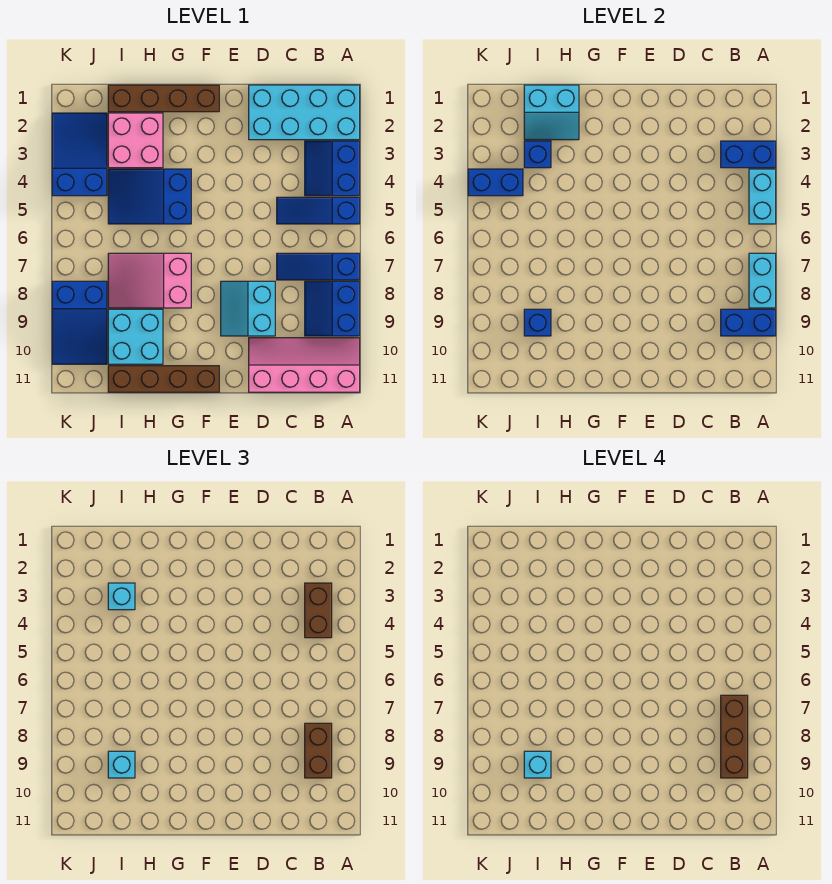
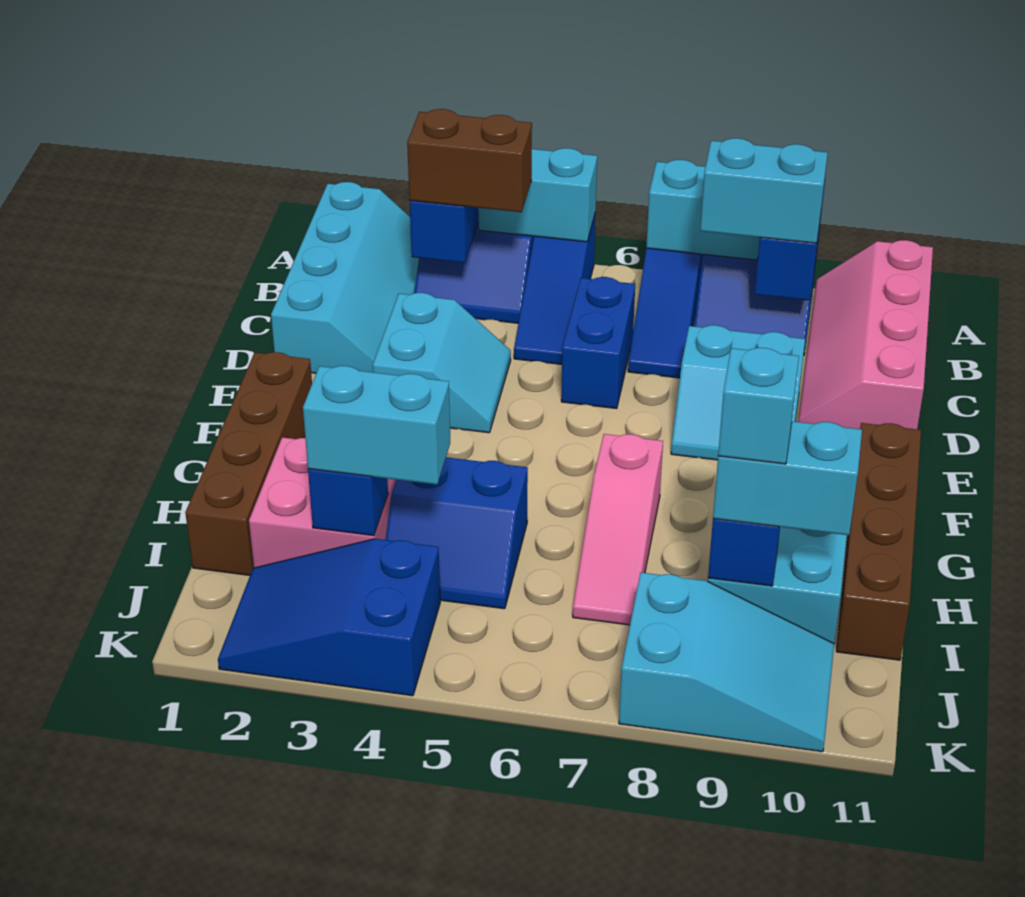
cyan 2x4 brick [249,85,360,140] -> cyan 2x4 slope [271,182,419,373]
brown 1x3 brick [721,695,748,778] -> none
brown 1x2 brick [305,723,332,778] -> cyan 1x2 brick [700,138,827,243]
blue 2x3 slope [108,169,191,224] -> blue 2x2 slope [386,457,528,609]
pink 2x3 slope [108,253,191,308] -> pink 1x3 slope [573,434,663,625]
cyan 2x2 slope [524,85,579,140] -> cyan 2x2 slope moved to [373,293,511,433]
cyan 1x1 brick [108,583,135,610] -> cyan 1x2 brick [303,366,450,485]
cyan 1x1 brick [108,751,135,778] -> cyan 1x2 brick [713,421,862,535]
blue 1x2 brick [468,169,523,196] -> blue 1x2 brick moved to [561,277,635,409]
blue 2x3 slope [52,281,107,364] -> cyan 2x3 slope [619,572,834,752]

